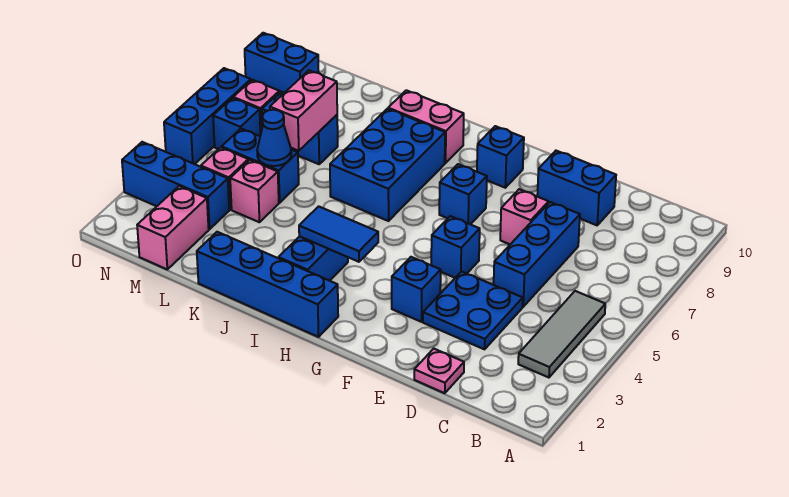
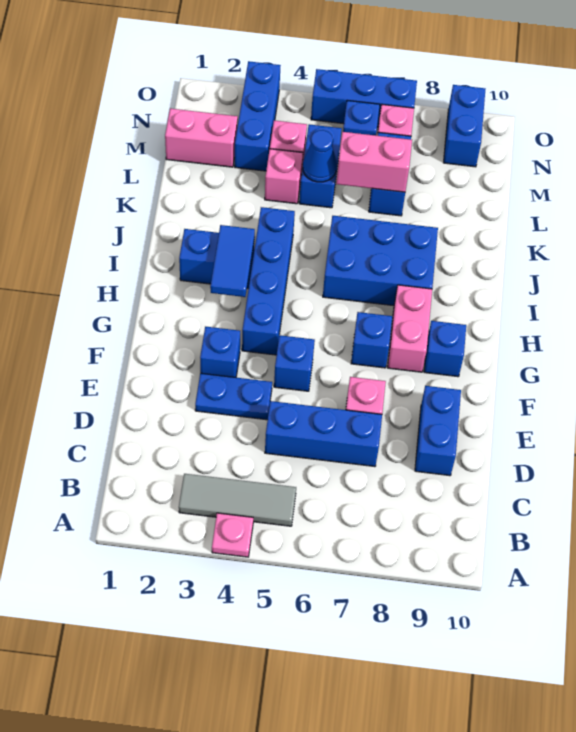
pink 1x1 plate [414,349,464,393] -> pink 1x1 plate moved to [212,513,253,557]
blue 2x2 plate [423,272,523,349] -> blue 1x2 plate [195,373,272,420]
blue 1x4 brick [197,232,338,337] -> blue 1x4 brick moved to [242,207,295,355]
pink 1x2 brick [388,90,464,163] -> pink 1x2 brick moved to [388,285,432,372]

